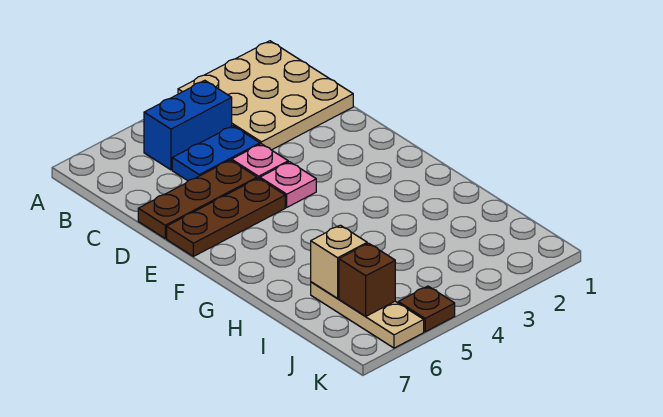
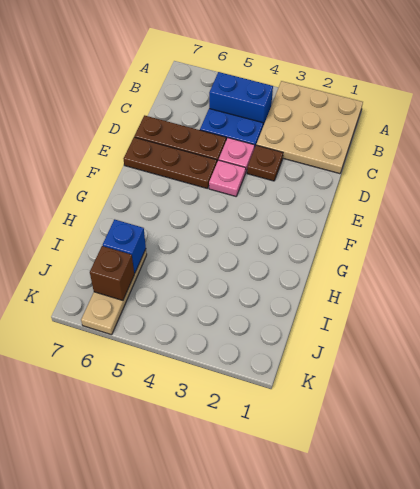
tan 1x1 brick [311,225,367,298] -> blue 1x1 brick [103,219,146,273]
brown 1x1 plate [398,286,455,332] -> brown 1x1 plate moved to [247,145,283,181]

